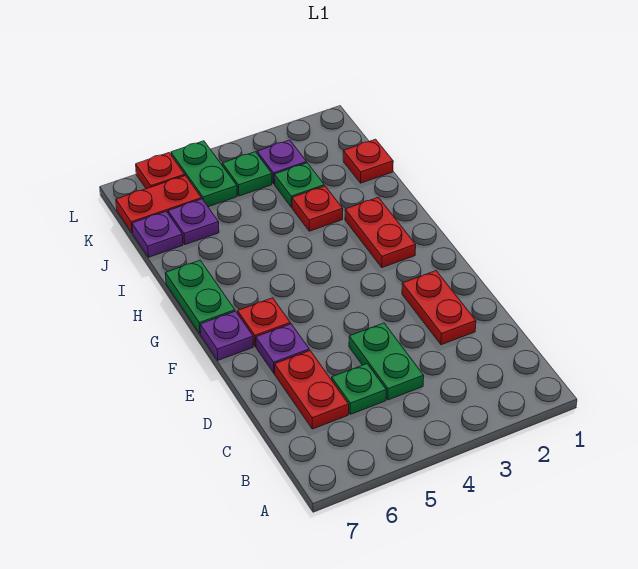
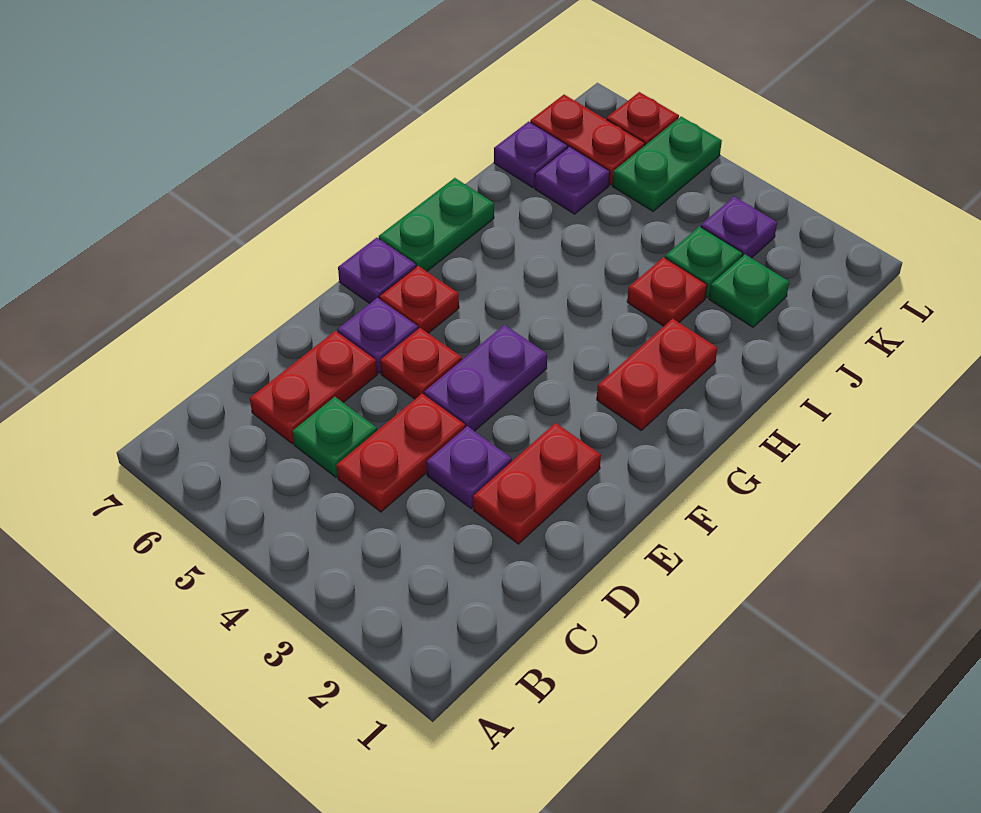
green 1x2 plate [349,323,424,400] -> red 1x2 plate [337,394,465,512]
none -> purple 1x1 plate [426,426,512,508]
none -> purple 1x2 plate [424,325,547,431]
red 1x1 plate [343,139,393,183] -> red 1x1 plate moved to [380,328,462,399]
green 1x1 plate [222,152,272,196] -> green 1x1 plate moved to [709,255,789,327]

